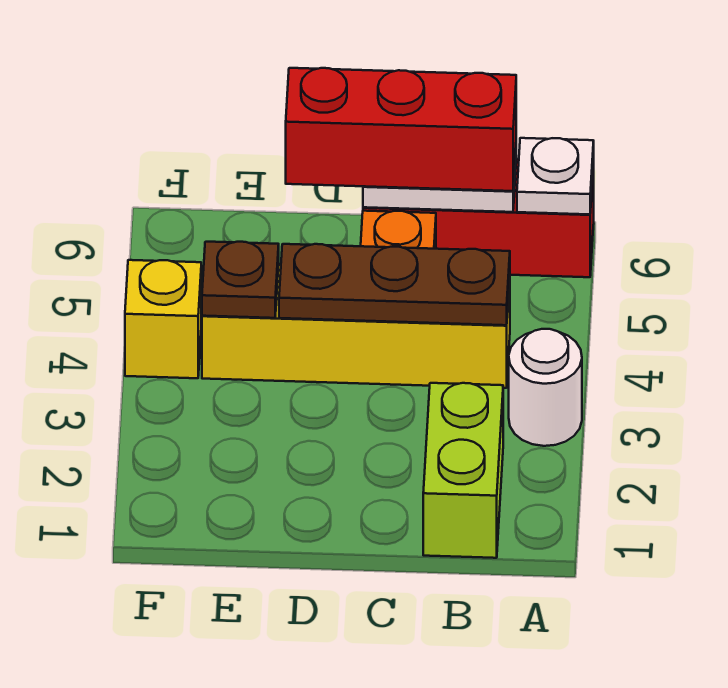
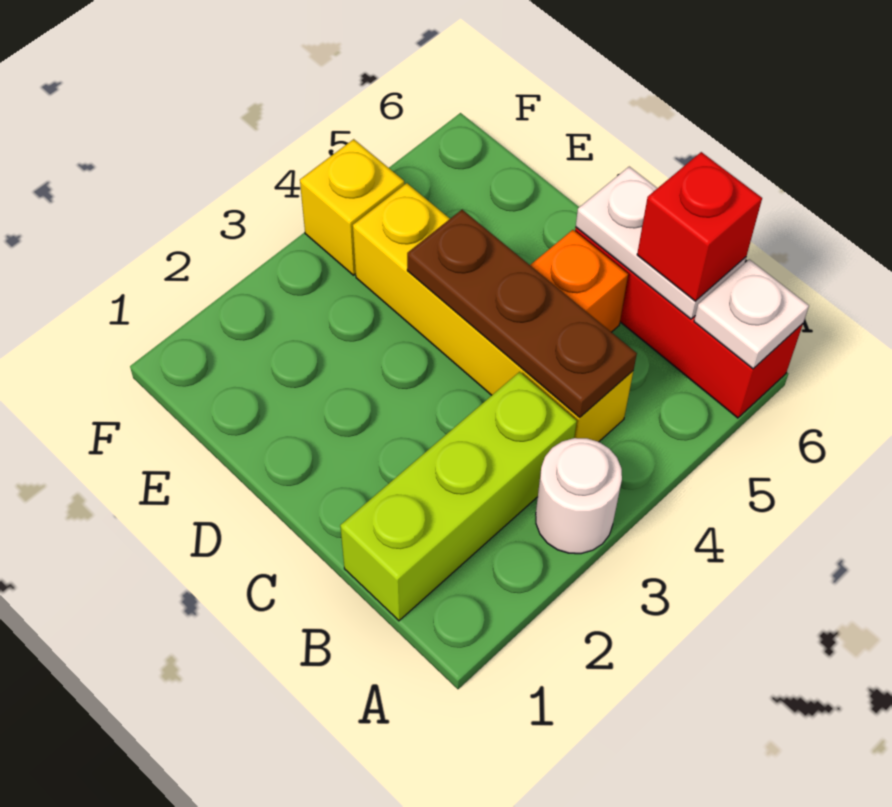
lime 1x2 brick [423,383,503,558] -> lime 1x3 brick [340,372,577,621]
red 1x3 brick [286,68,516,191] -> red 1x1 brick [637,152,762,301]
brown 1x1 plate [202,242,279,318] -> none

